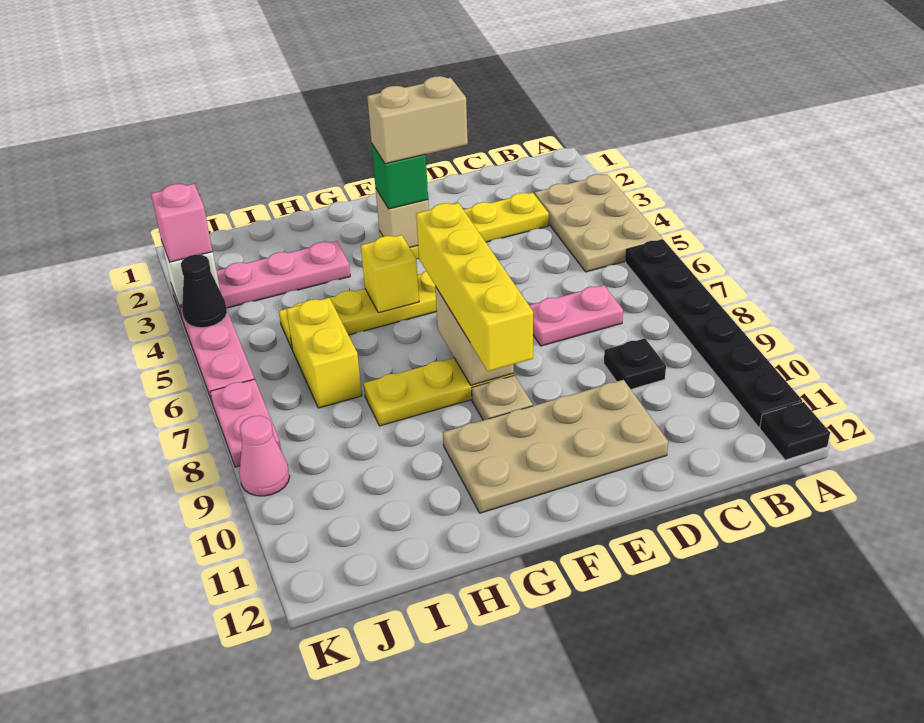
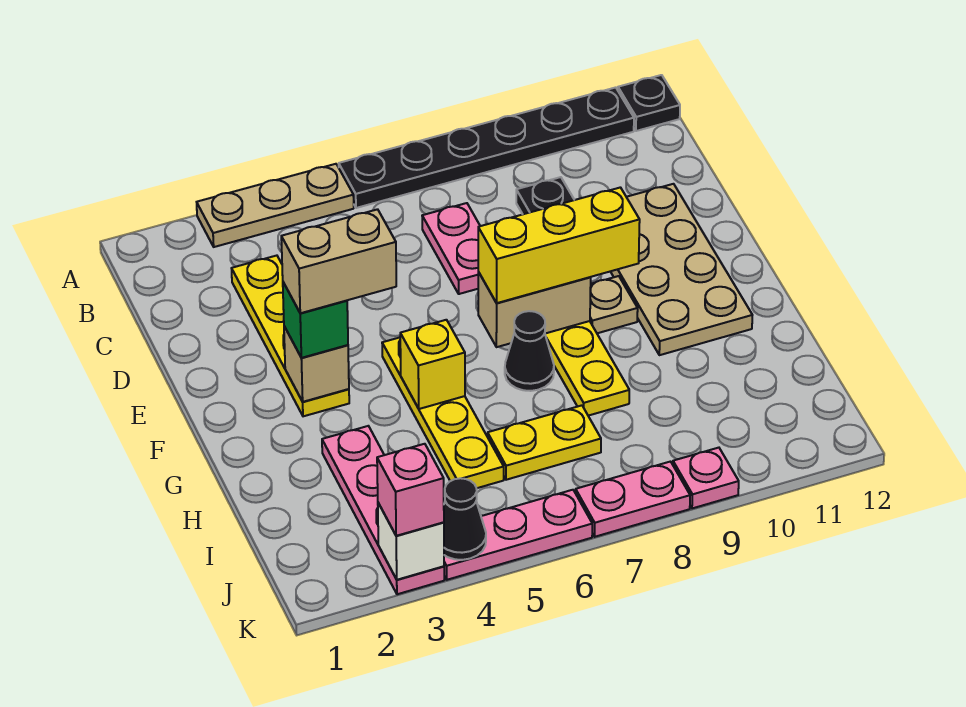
tan 2x3 plate [535,174,663,272] -> tan 1x3 plate [197,164,354,247]
tan 1x2 brick [367,76,468,164] -> tan 1x2 brick turned to [281,209,396,313]
yellow 1x4 brick [416,203,533,371] -> yellow 1x3 brick [478,187,640,303]
none -> black 1x1 cone [505,311,554,391]
yellow 1x2 brick [286,298,362,408] -> yellow 1x2 plate [488,405,601,480]
pink 1x1 cone [239,416,290,496] -> pink 1x1 plate [673,448,739,508]

